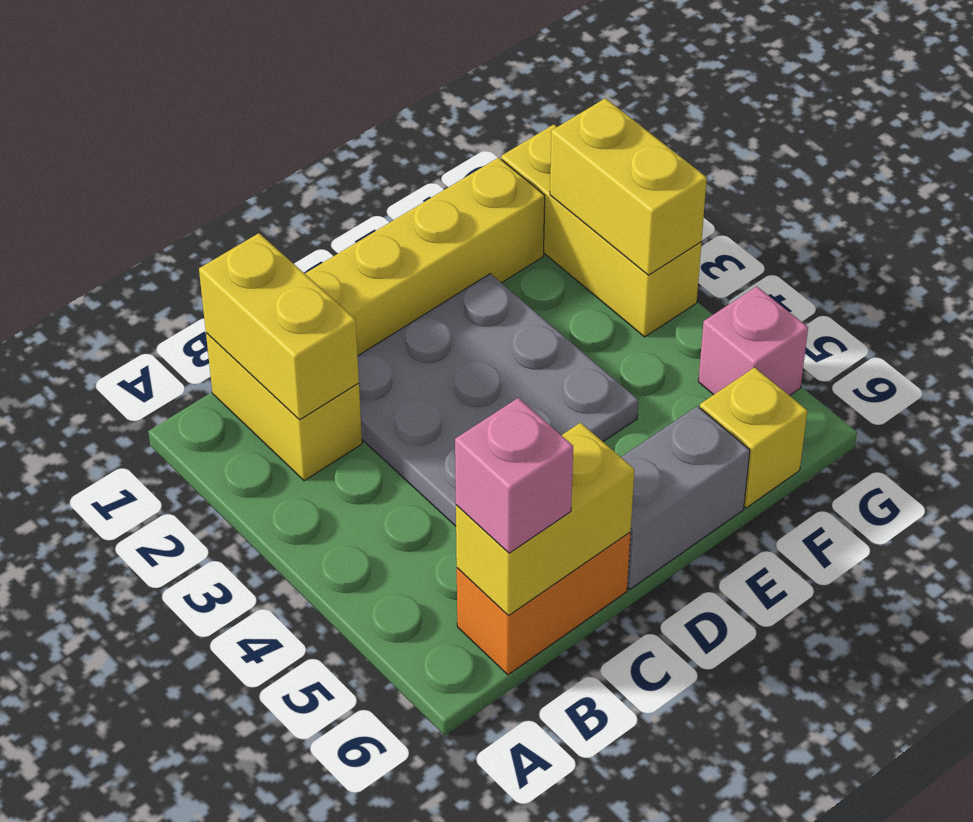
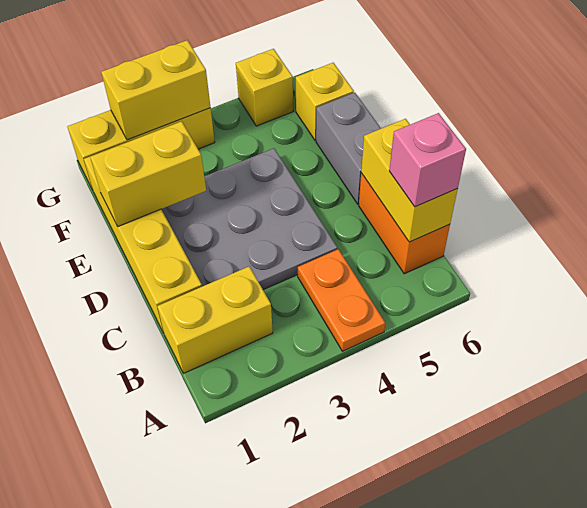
none -> orange 1x2 plate [298,249,385,351]
yellow 1x2 brick [199,233,359,420] -> yellow 1x2 brick moved to [90,121,206,226]
pink 1x1 brick [698,286,808,396] -> yellow 1x1 brick [236,49,293,126]

